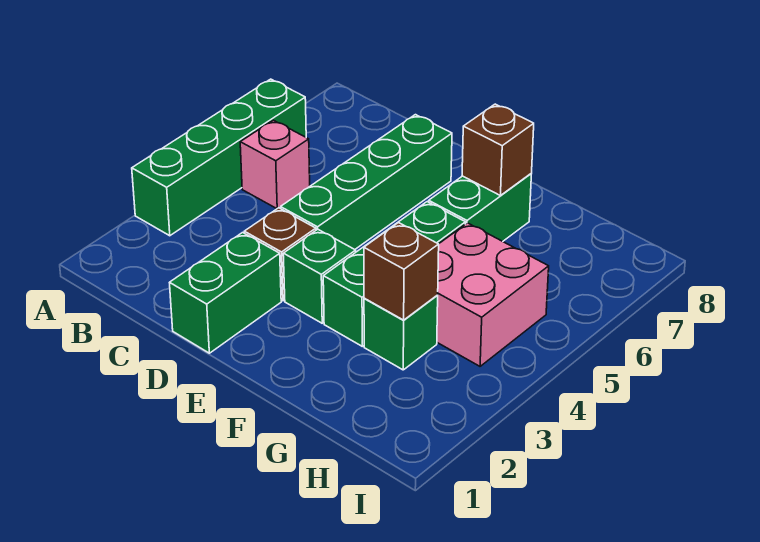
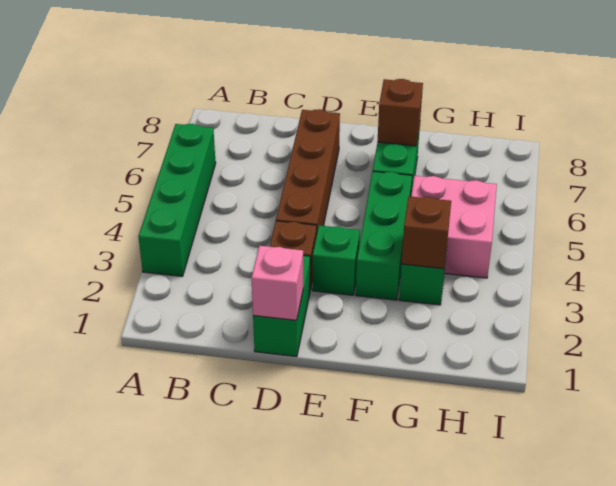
pink 1x1 brick [240,120,310,209] -> pink 1x1 brick moved to [251,246,303,320]
green 1x4 brick [280,115,452,249] -> brown 1x4 brick [276,109,340,231]

